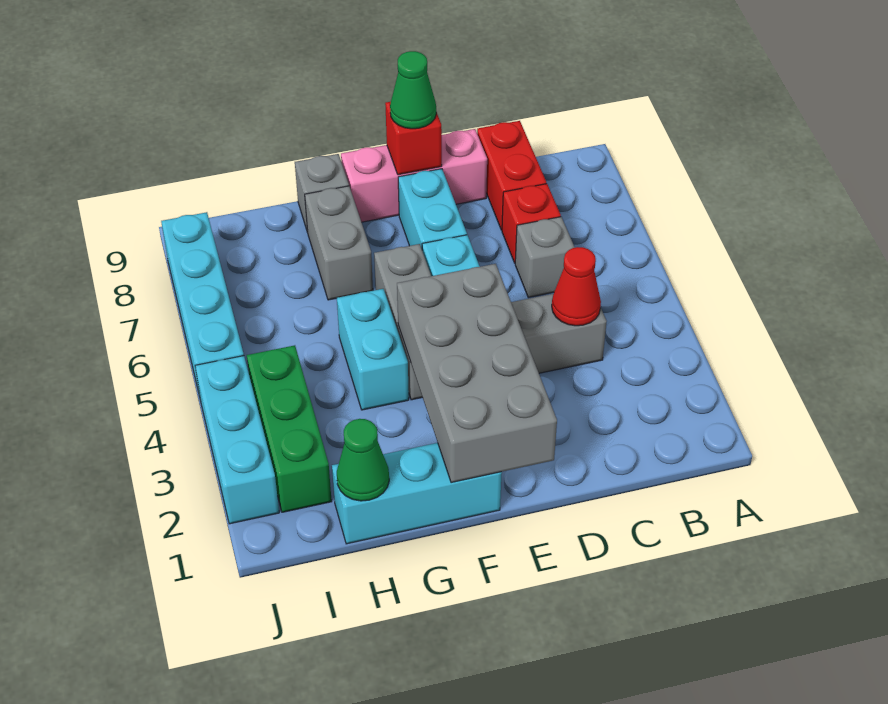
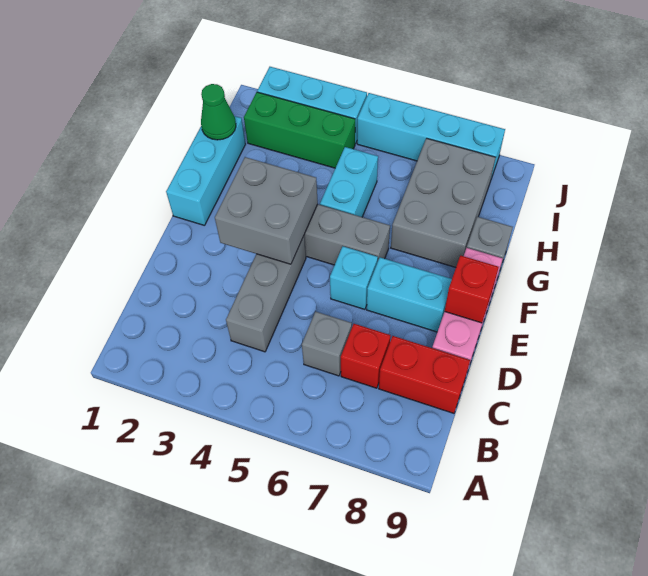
red 1x1 cone [552,247,601,326] -> none
grey 2x4 brick [397,264,557,483] -> grey 2x2 brick [215,157,318,264]
green 1x1 cone [390,51,436,129] -> none
cyan 1x2 brick [337,289,409,410] -> cyan 1x2 brick turned to [320,147,378,217]
grey 1x2 brick [305,186,373,300] -> grey 2x3 brick [391,138,496,267]

